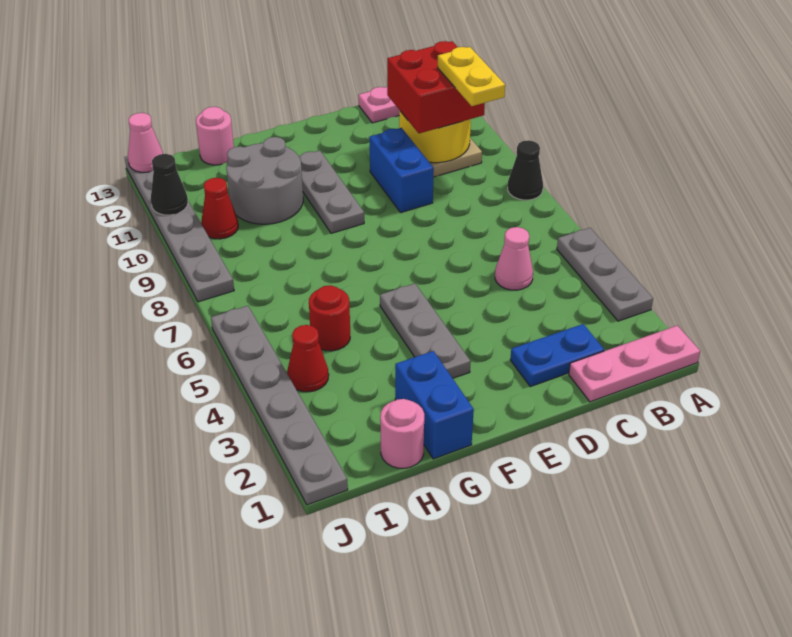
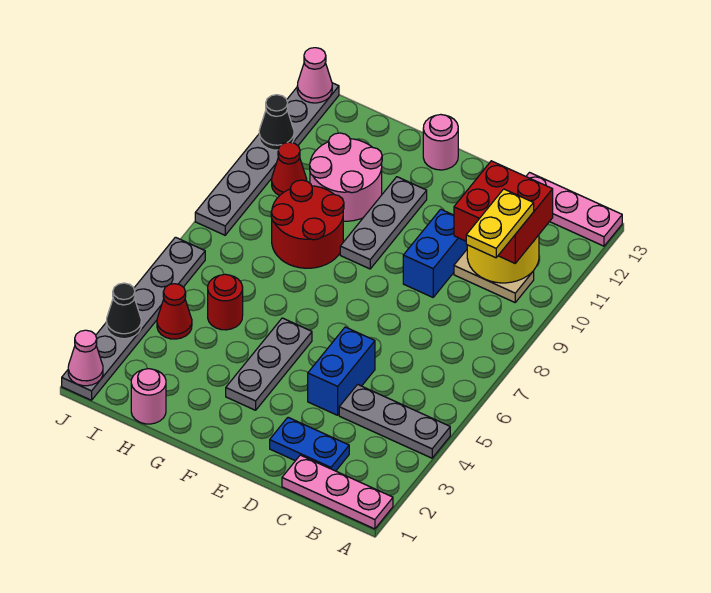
grey 1x3 plate [557,228,653,321] -> grey 1x3 plate turned to [339,385,450,458]
black 1x1 cone [508,140,543,200] -> black 1x1 cone moved to [106,283,141,339]
pink 1x1 cone [495,227,533,290] -> pink 1x1 cone moved to [68,330,103,386]
blue 1x2 brick [395,351,474,459] -> blue 1x2 brick moved to [308,327,375,415]
none -> red 2x2 round brick [271,180,344,268]
grey 2x2 round brick [226,137,303,224] -> pink 2x2 round brick [310,133,382,221]
pink 1x1 round brick [196,107,234,165] -> pink 1x1 round brick moved to [423,115,458,170]

